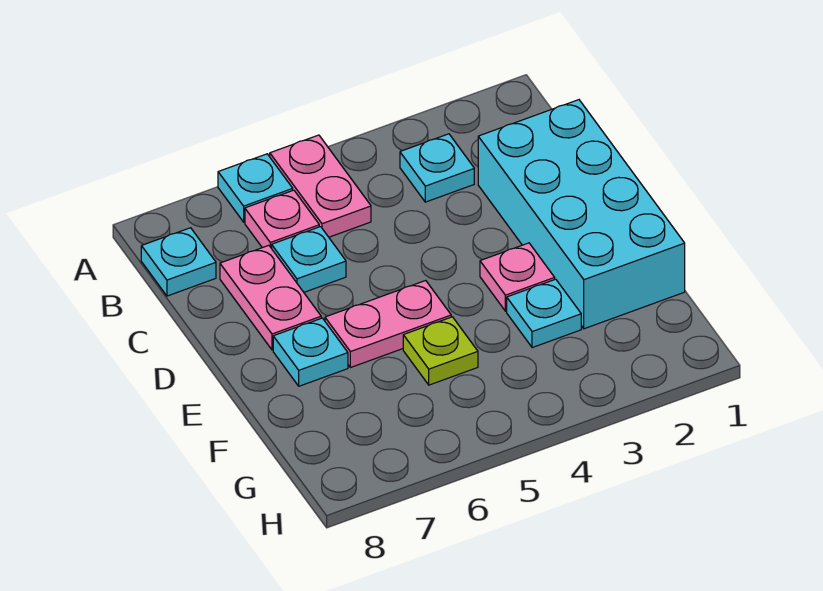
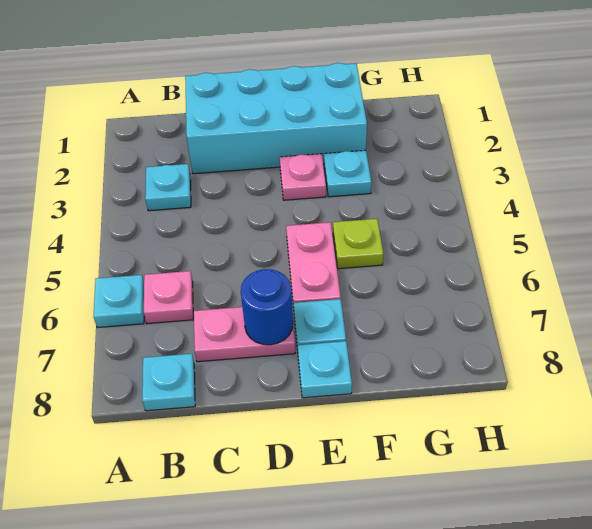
pink 1x2 plate [270,135,371,237] -> none
cyan 1x1 plate [272,227,346,292] -> cyan 1x1 plate moved to [298,341,352,398]
none -> blue 1x1 round brick [241,269,293,345]

